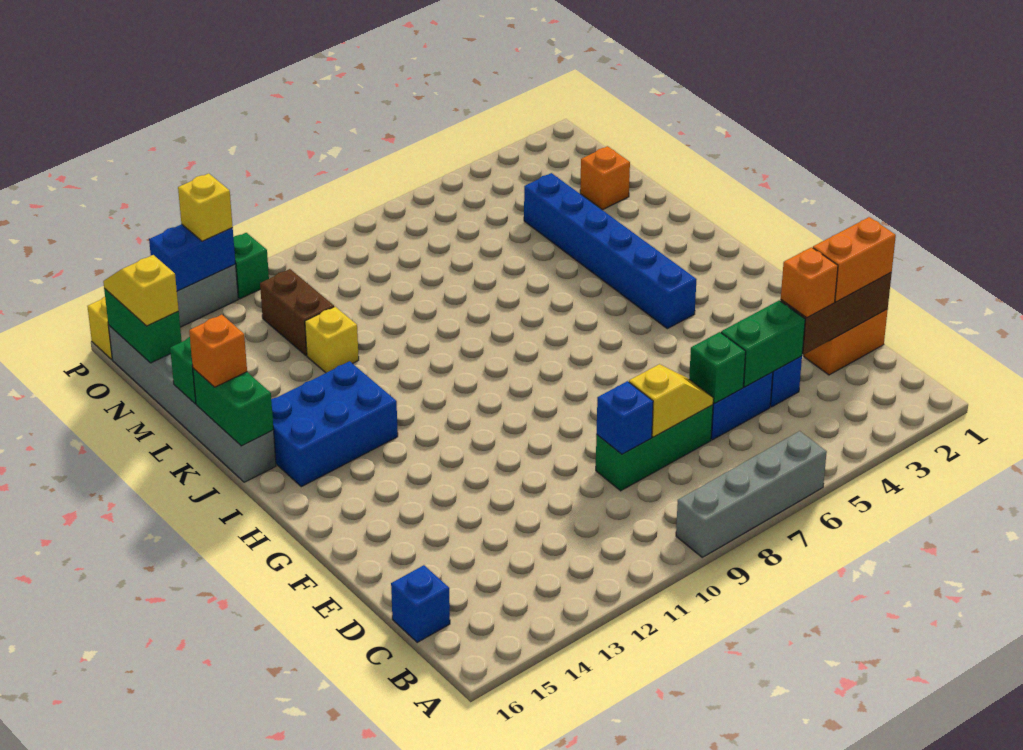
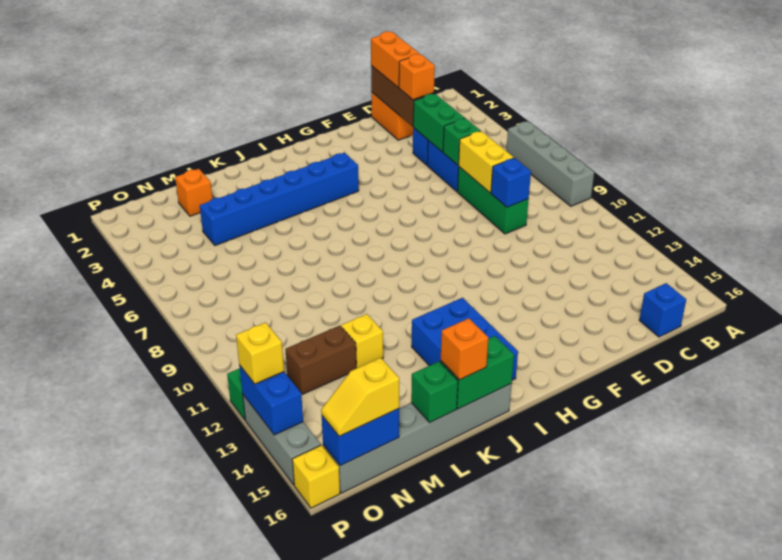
yellow 1x2 slope [629,364,713,437] -> yellow 1x2 brick [459,131,514,193]
green 1x2 brick [104,289,182,363] -> blue 1x2 brick [322,409,399,466]

